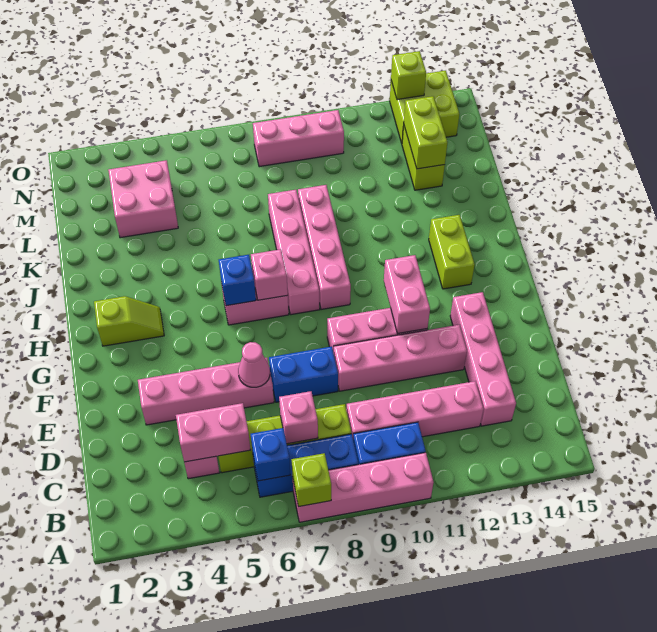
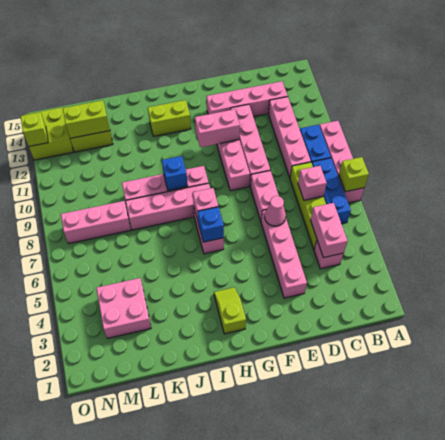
blue 1x1 brick [251,428,290,481] -> blue 1x1 brick moved to [162,156,188,191]
blue 1x2 brick [269,346,338,402] -> pink 1x2 brick [250,170,279,221]
pink 1x3 brick [253,110,344,167] -> pink 1x3 brick turned to [61,201,131,243]

